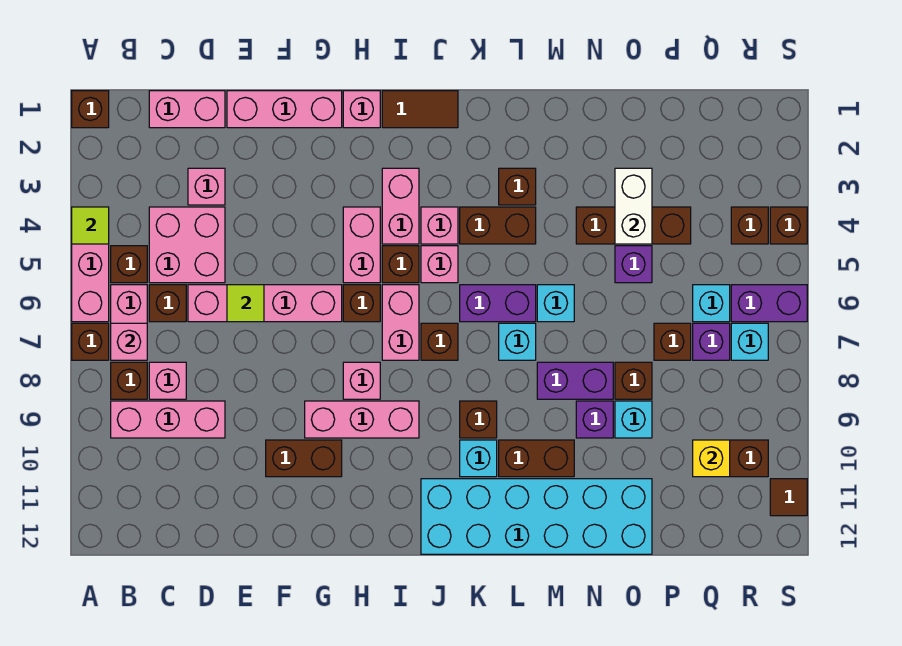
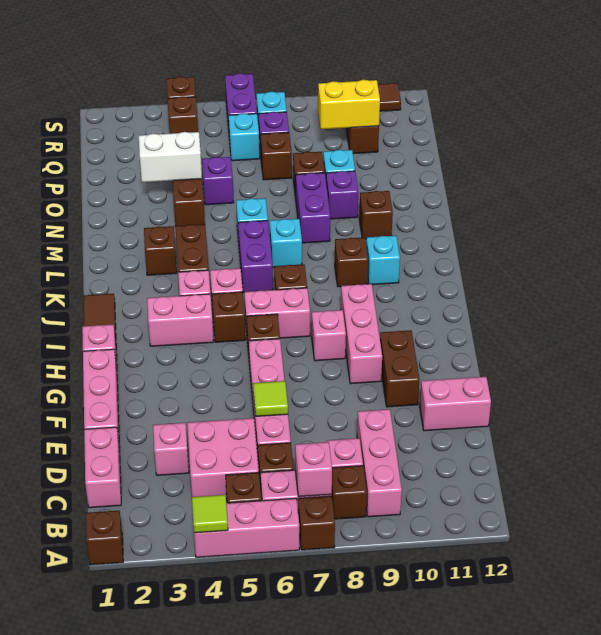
pink 1x2 brick [343,207,380,283] -> pink 1x2 brick moved to [420,377,491,431]
cyan 2x6 brick [421,479,652,554] -> none
brown 1x2 brick [499,440,574,477] -> brown 1x1 brick [359,191,393,239]
yellow 1x1 brick [693,440,730,477] -> yellow 1x2 brick [318,80,380,129]

